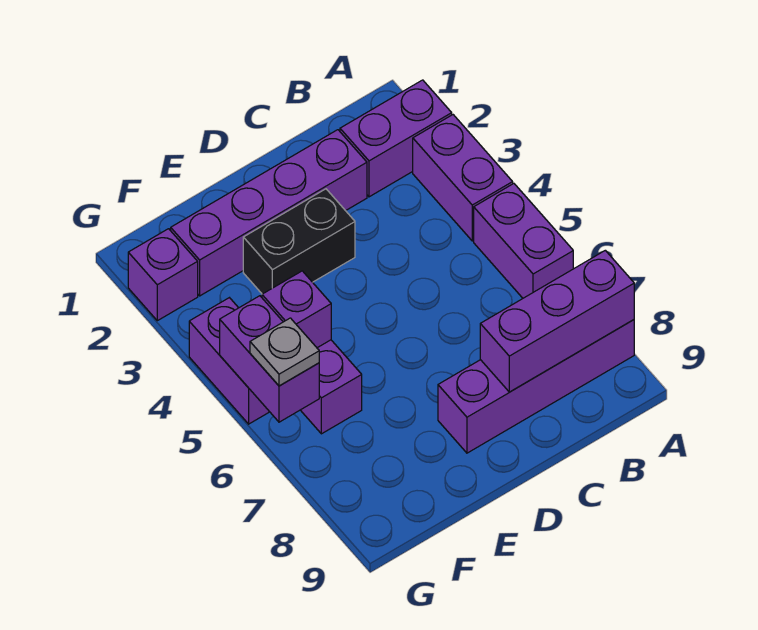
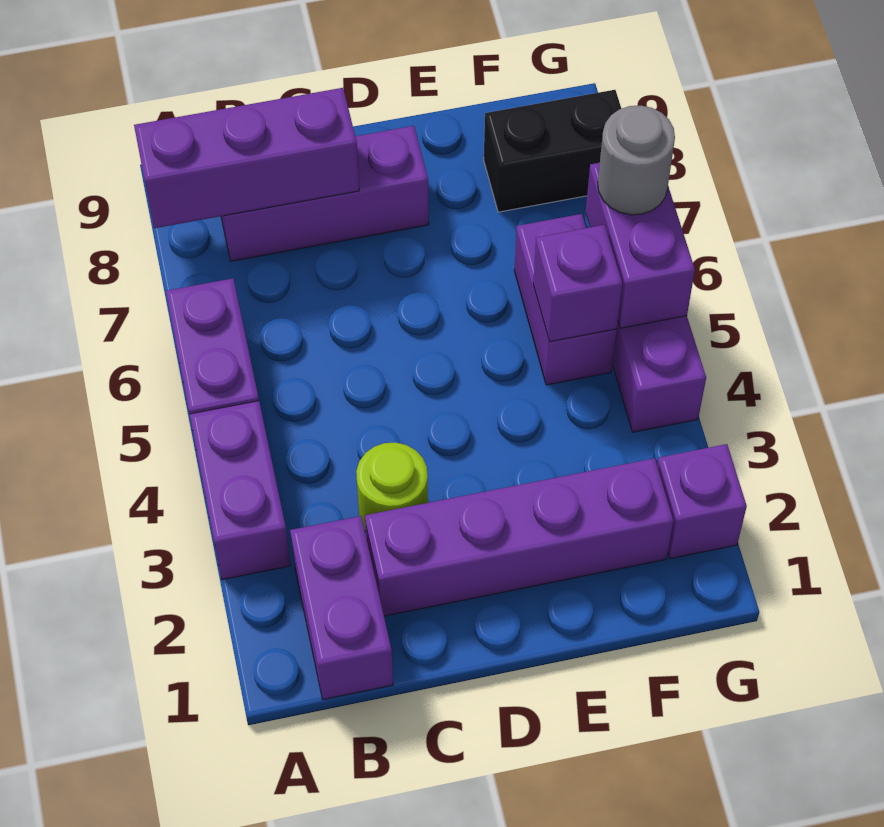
purple 1x2 brick [340,80,452,197] -> purple 1x2 brick turned to [290,516,393,700]
purple 1x4 brick [438,320,634,453] -> purple 1x3 brick [221,126,429,261]
none -> lime 1x1 round brick [356,442,428,532]
black 1x2 brick [243,189,355,294] -> black 1x2 brick moved to [484,90,621,212]
grey 1x1 plate [250,318,319,386] -> grey 1x1 round brick [598,106,675,215]

